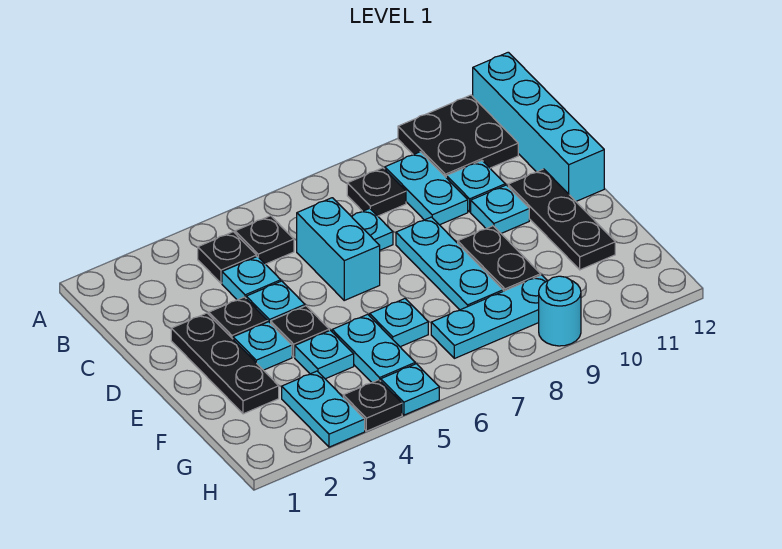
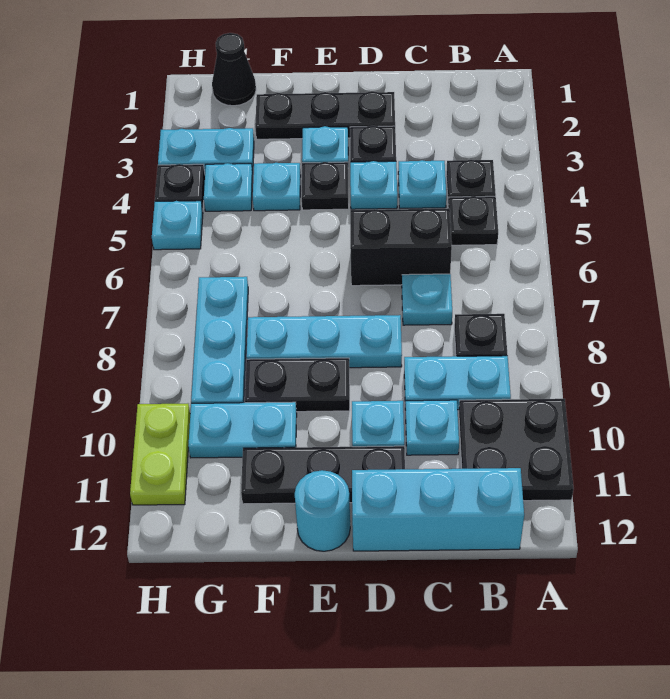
cyan 1x4 brick [473,52,604,201] -> cyan 1x3 brick [352,468,524,551]
cyan 1x2 brick [297,198,380,300] -> black 1x2 brick [350,209,452,286]
cyan 1x2 plate [332,314,415,382] -> cyan 1x2 plate moved to [188,402,297,458]
cyan 1x1 plate [370,299,428,347] -> cyan 1x1 plate moved to [204,163,253,211]
none -> black 1x1 cone [212,33,256,106]
cyan 1x1 round brick [539,276,581,346] -> cyan 1x1 round brick moved to [295,470,350,551]
none -> lime 1x2 plate [130,404,190,505]

